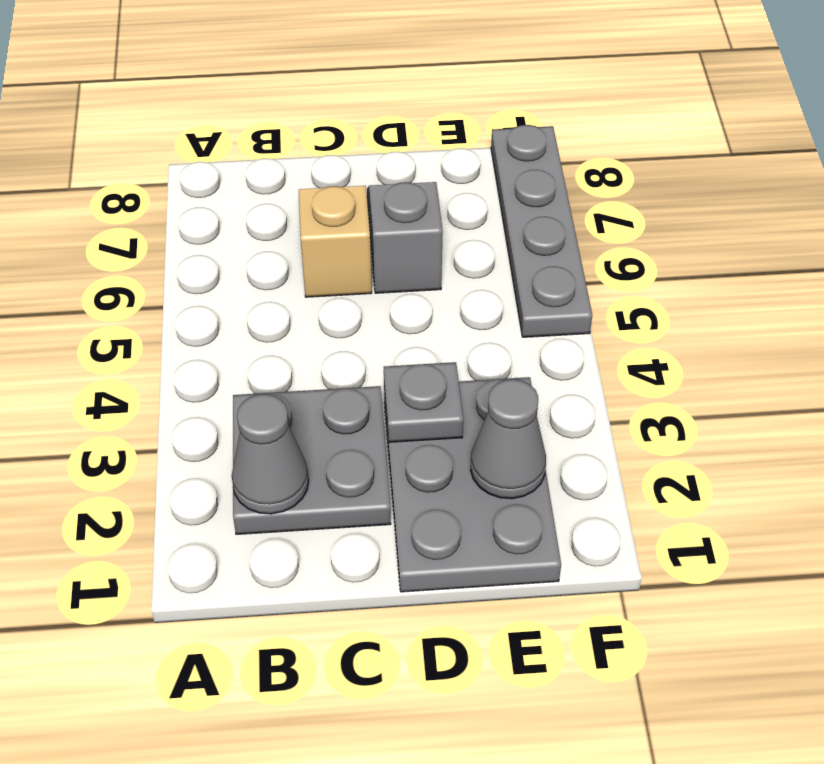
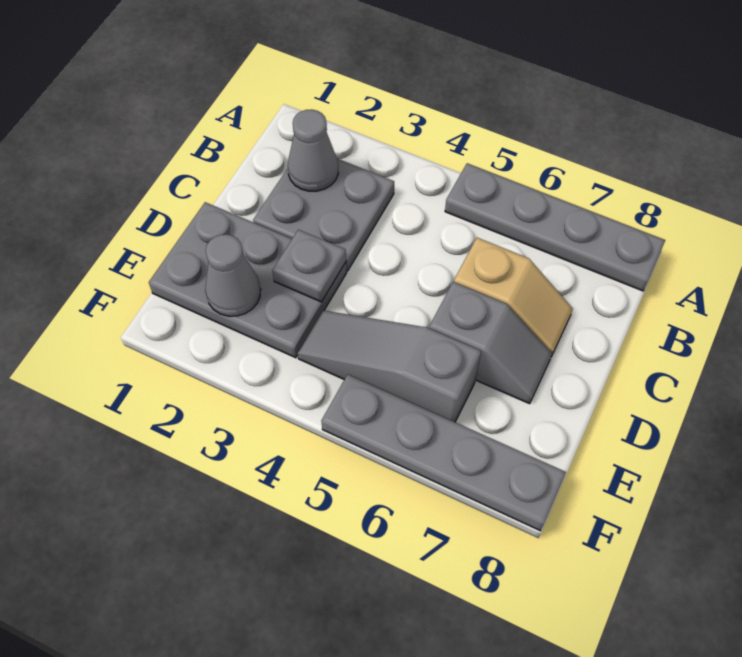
none -> grey 1x4 plate [445,163,665,291]
none -> grey 1x3 slope [298,310,481,422]

